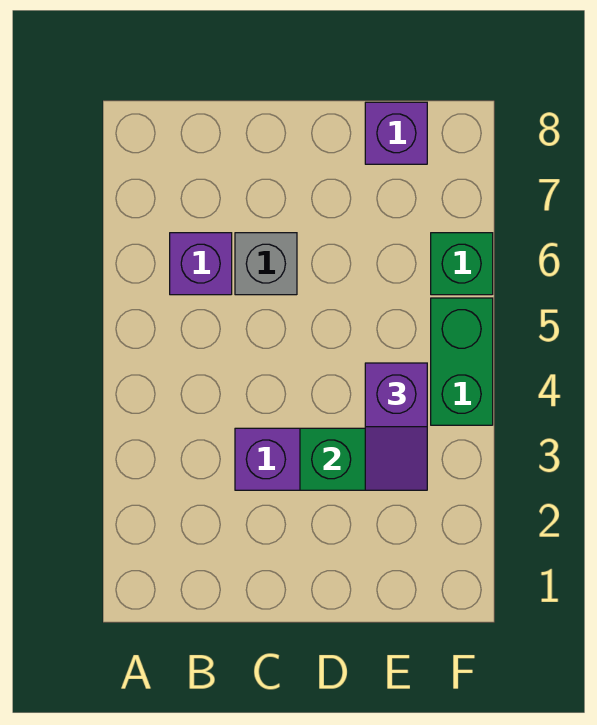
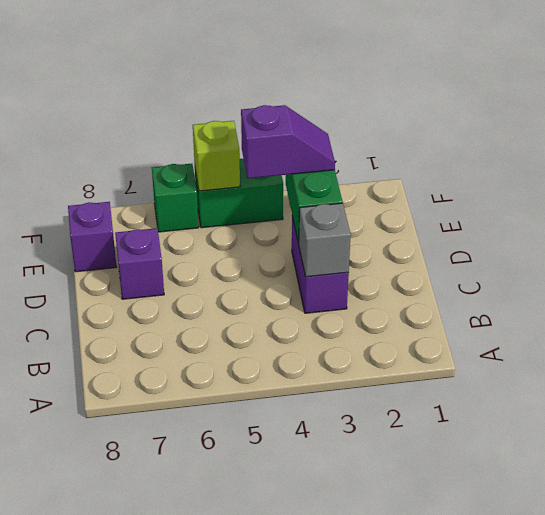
purple 1x1 brick [170,233,232,295] -> purple 1x1 brick moved to [115,228,164,299]
grey 1x1 brick [235,233,297,295] -> grey 1x1 brick moved to [299,203,351,277]
none -> lime 1x1 brick [193,121,240,191]

